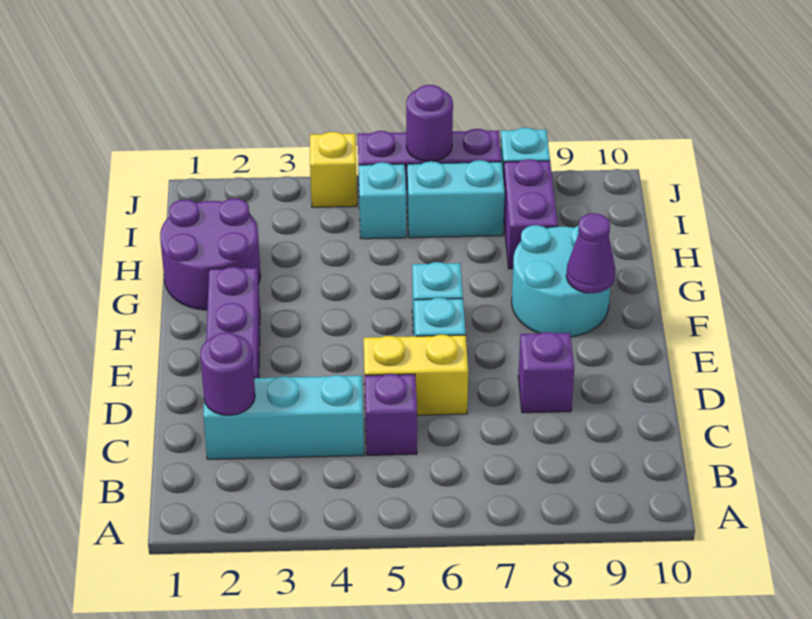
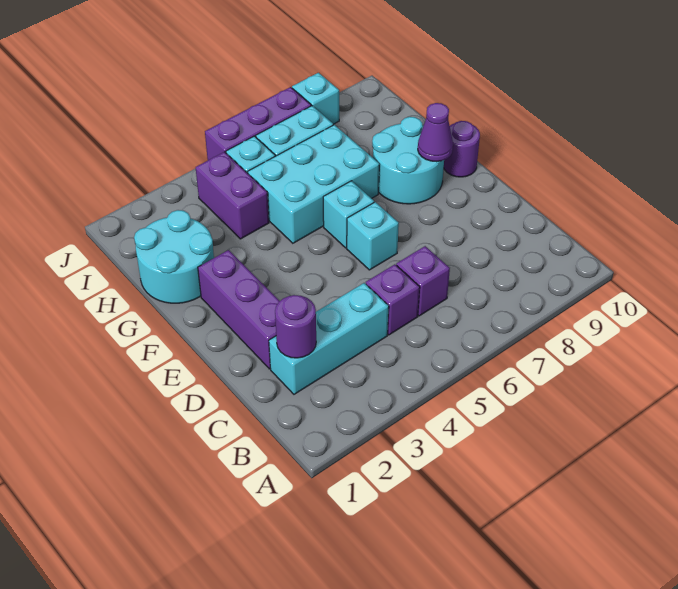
yellow 1x2 brick [364,335,468,415] -> none
purple 1x1 brick [518,332,574,413] -> purple 1x1 brick moved to [396,246,450,316]
purple 2x2 round brick [160,198,261,310] -> cyan 2x2 round brick [134,210,214,303]
none -> cyan 2x3 brick [248,125,379,243]
purple 1x2 brick [503,159,558,269] -> purple 1x2 brick moved to [196,152,269,239]
yellow 1x1 brick [310,132,357,207] -> none
purple 1x1 round brick [406,85,453,161] -> purple 1x1 round brick moved to [444,121,480,177]

